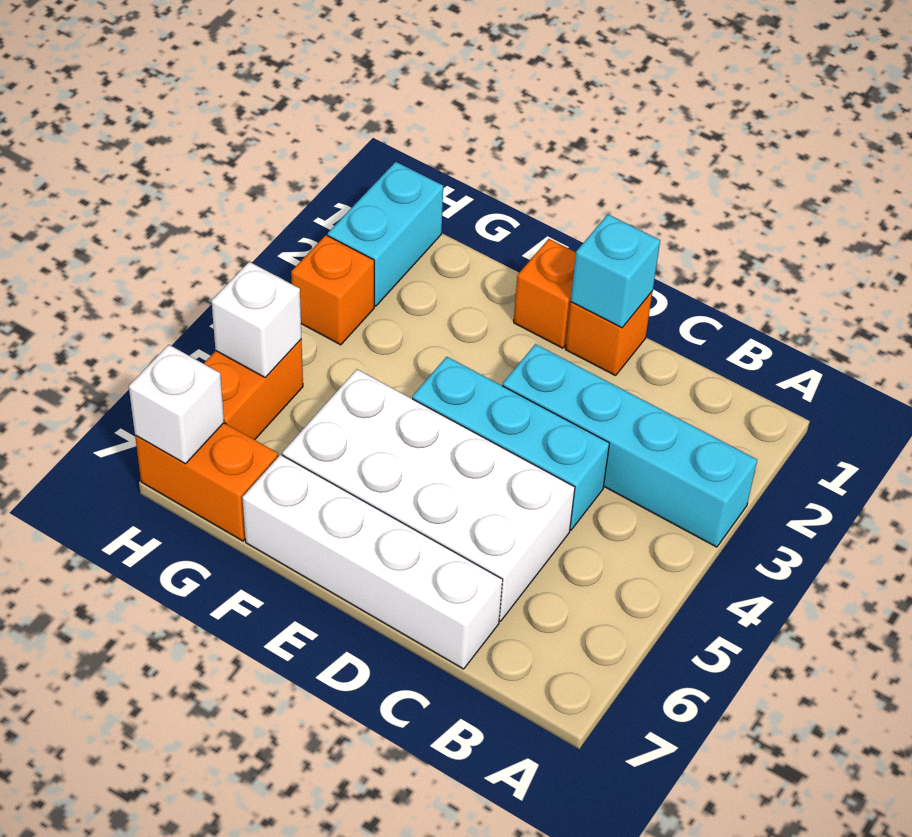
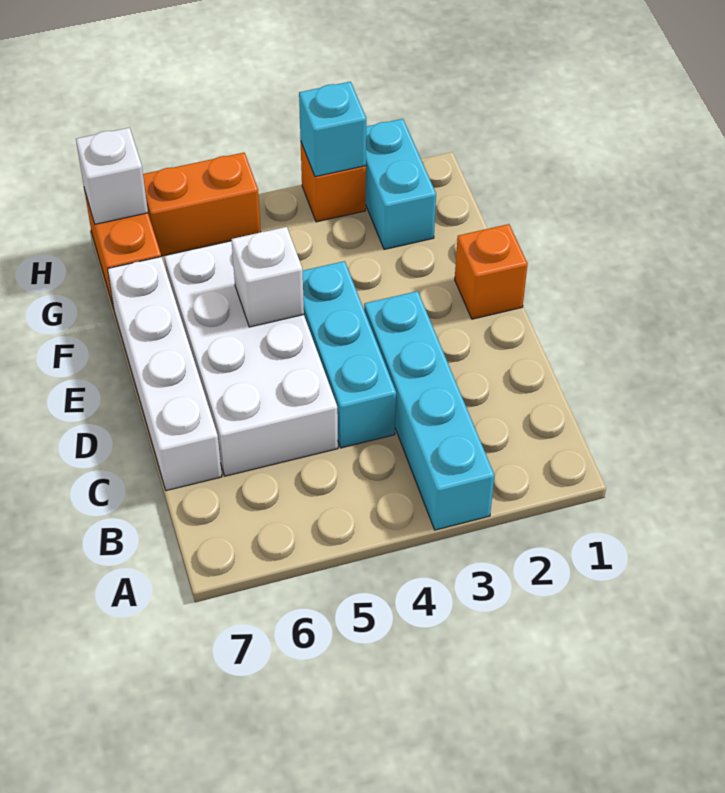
orange 1x1 brick [565,291,653,376] -> none
cyan 1x1 brick [571,215,660,328] -> cyan 1x1 brick moved to [299,82,366,177]
cyan 1x2 brick [328,162,443,306] -> cyan 1x2 brick turned to [366,119,436,249]
white 1x1 brick [212,262,301,378] -> white 1x1 brick moved to [231,227,304,327]

